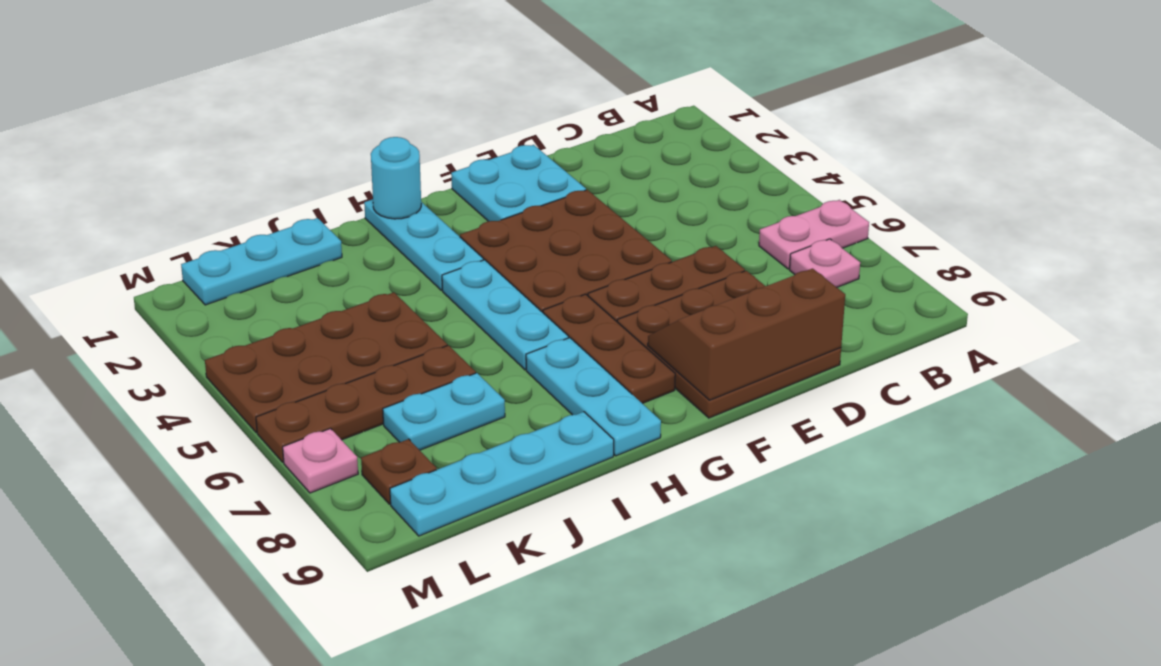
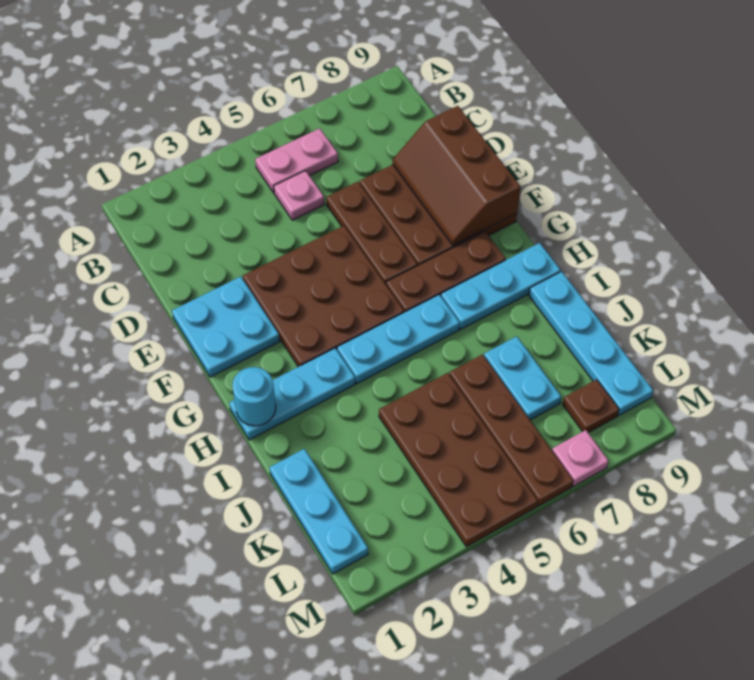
pink 1x2 plate [759,200,869,269] -> pink 1x2 plate turned to [255,128,338,193]
pink 1x1 plate [790,239,860,287] -> pink 1x1 plate moved to [274,171,324,220]

